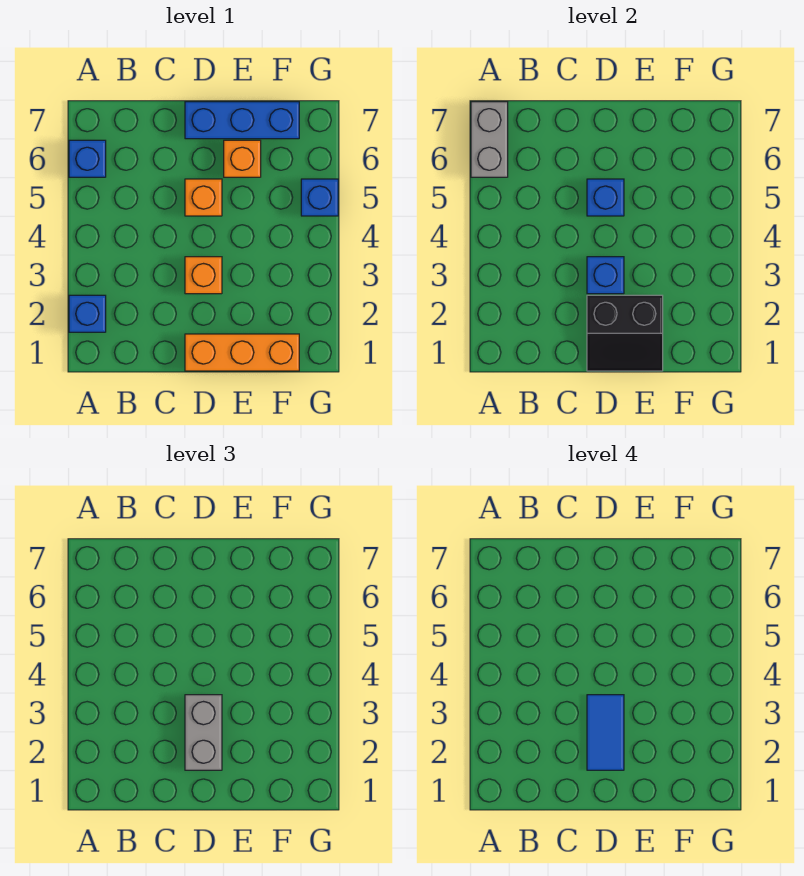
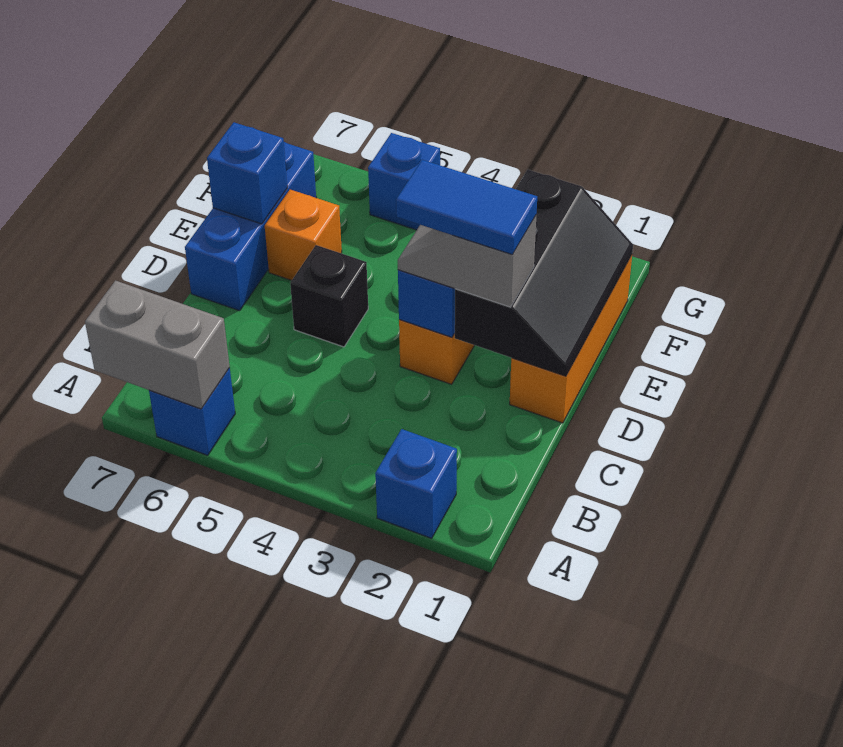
black 2x2 slope [587,295,663,371] -> black 2x3 slope [455,170,633,376]
grey 1x2 brick [185,695,222,770] -> grey 1x2 slope [398,216,536,307]
orange 1x1 brick [185,179,222,216] -> black 1x1 brick [290,245,368,347]
blue 1x1 brick [587,179,624,216] -> blue 1x1 brick moved to [207,122,287,224]

